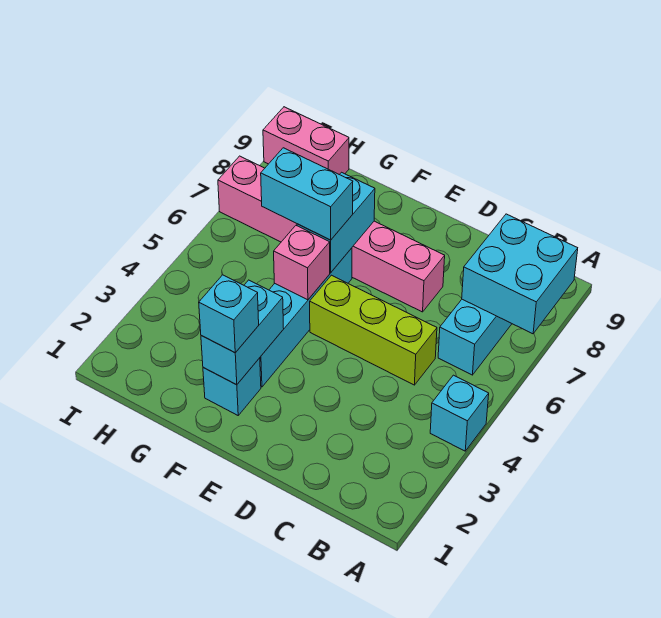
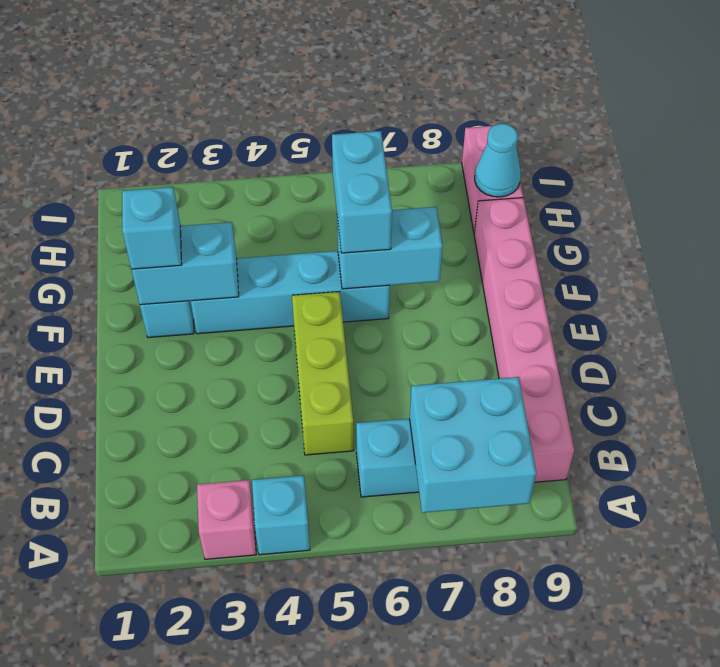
pink 1x6 brick [218,156,445,312] -> pink 1x6 brick moved to [474,198,574,482]
pink 1x1 brick [274,226,330,300] -> pink 1x1 brick moved to [197,480,256,559]
none -> cyan 1x1 cone [475,124,521,197]

